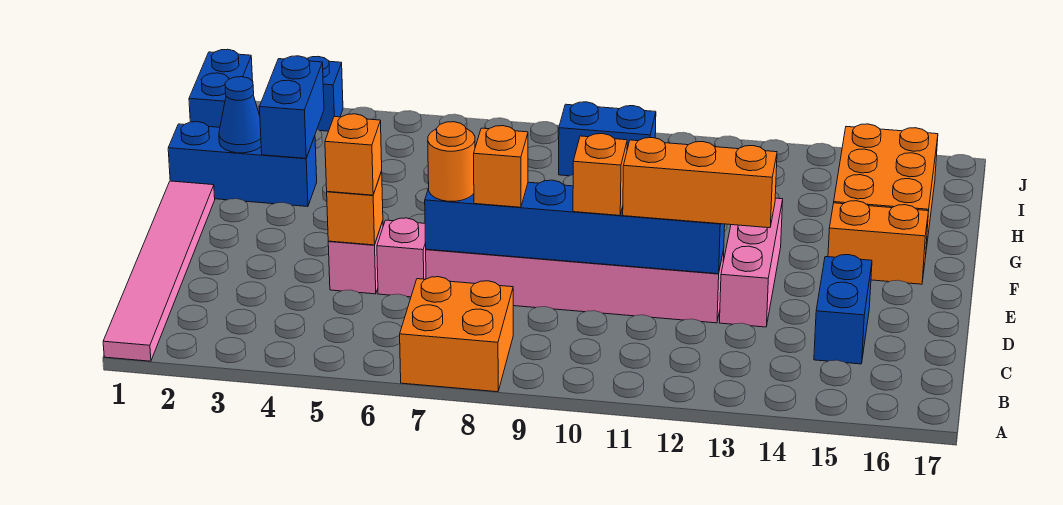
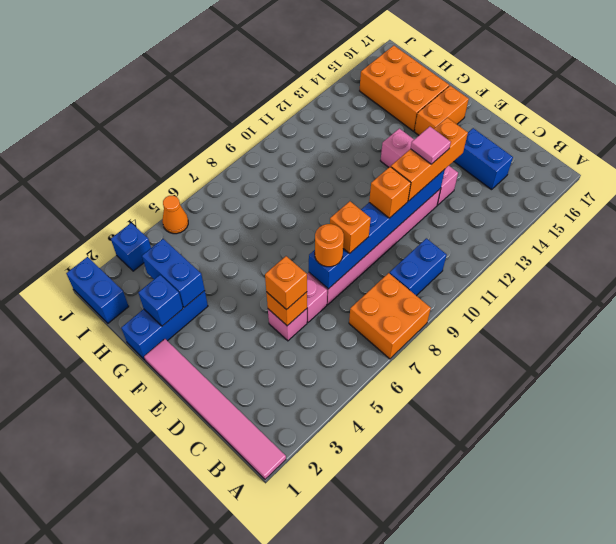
none -> pink 1x1 tile [411,127,451,164]
blue 1x1 cone [219,77,261,153] -> blue 1x1 brick [138,275,183,326]
blue 1x2 brick [559,102,656,176] -> blue 1x2 brick moved to [389,238,447,296]
none -> orange 1x1 cone [162,196,188,234]

